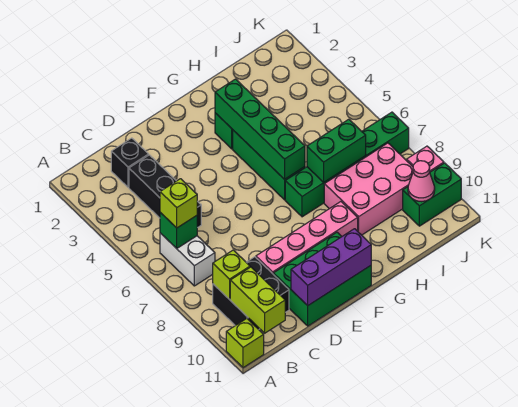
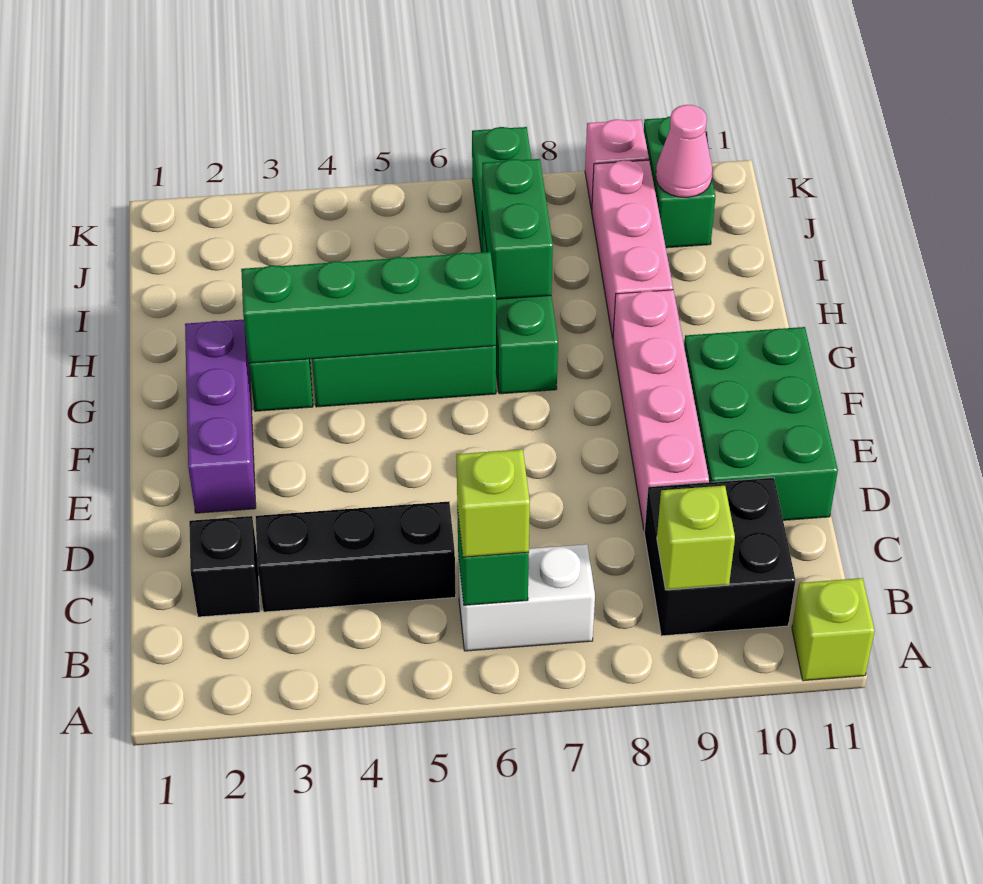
lime 1x2 brick [230,267,285,333] -> none
purple 1x3 brick [291,229,371,306] -> purple 1x3 brick moved to [185,320,256,513]
pink 2x3 brick [324,143,413,235] -> pink 1x3 brick [592,160,673,339]

